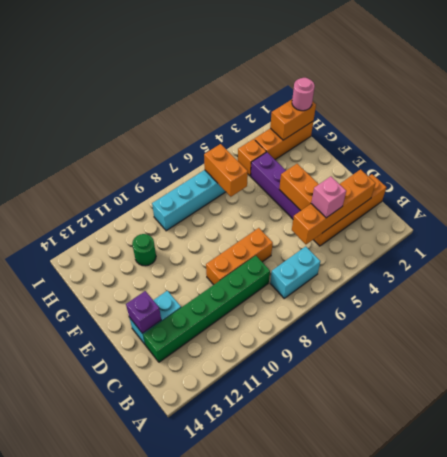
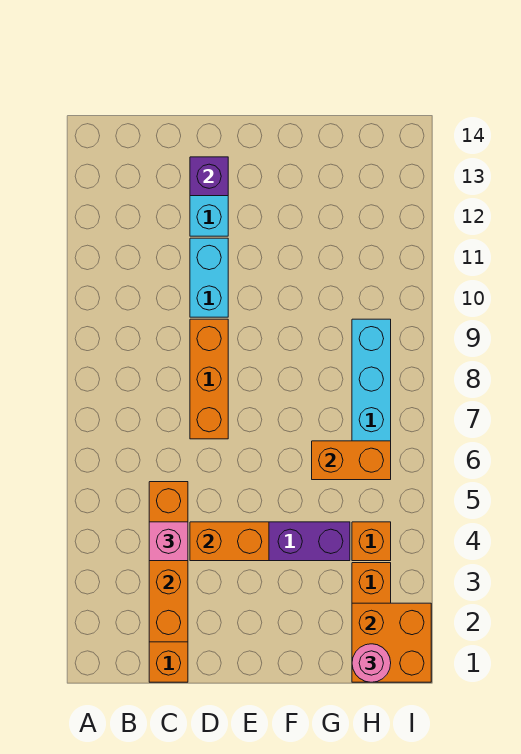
cyan 1x2 brick [270,246,320,298] -> cyan 1x2 brick moved to [190,238,228,317]
green 1x6 brick [143,256,270,362] -> none
green 1x1 round brick [132,234,156,266] -> none
orange 1x2 brick [270,100,316,140] -> orange 2x2 brick [352,603,431,682]

